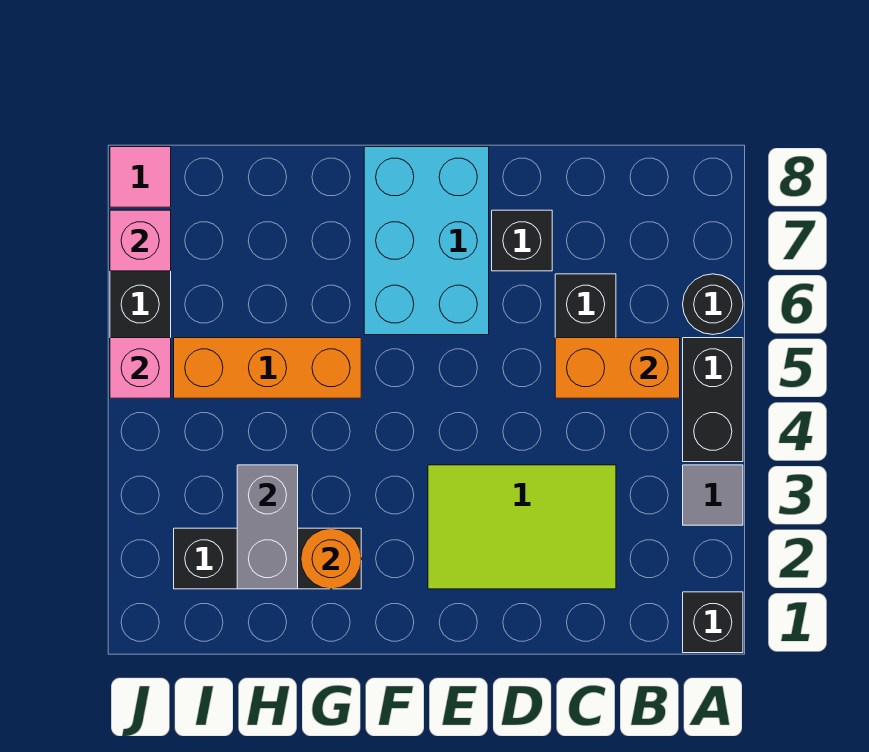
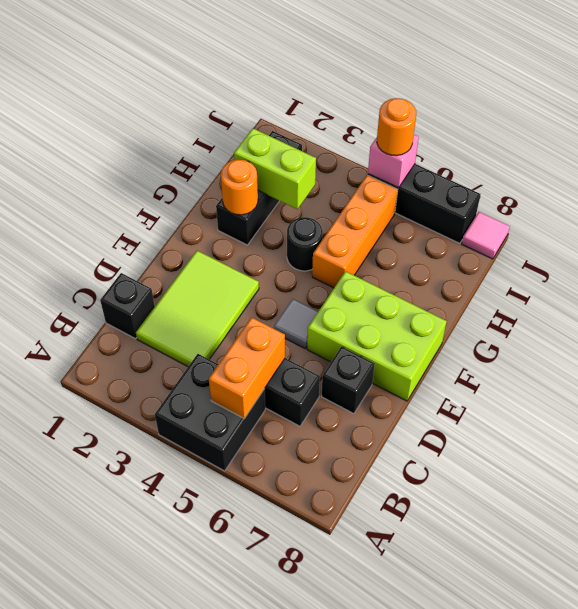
black 1x1 brick [683,592,743,653] -> black 1x1 brick moved to [100,273,155,339]
grey 1x1 tile [683,465,743,525] -> grey 1x1 tile moved to [274,299,318,349]
black 1x2 brick [683,338,743,462] -> black 2x2 brick [155,354,265,471]
black 1x1 round brick [683,274,743,334] -> black 1x1 round brick moved to [287,217,323,271]
cyan 2x3 brick [364,147,489,335] -> lime 2x3 brick [307,271,447,401]
grey 1x2 brick [237,465,298,589] -> lime 1x2 brick [234,129,316,209]
none -> orange 1x1 round brick [377,98,416,156]
pink 1x1 brick [110,210,171,271] -> none

